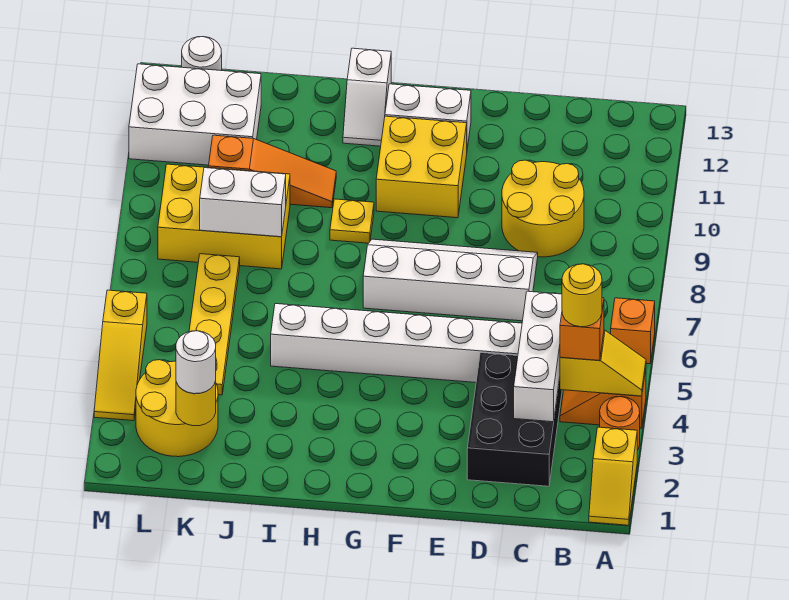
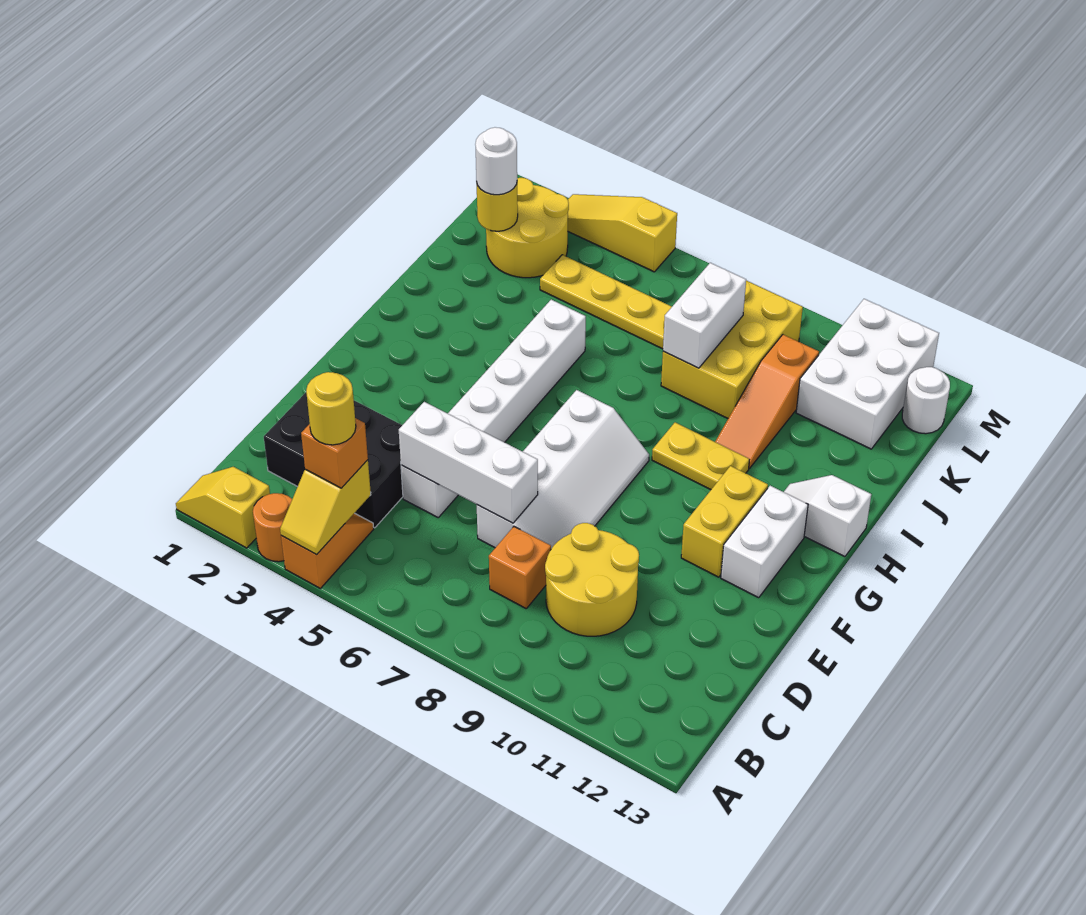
orange 1x1 brick [611,298,655,364] -> orange 1x1 brick moved to [489,527,551,608]
white 1x3 brick [514,291,562,422] -> white 1x3 brick moved to [399,402,538,523]
yellow 2x2 brick [376,116,467,218] -> yellow 1x2 brick [681,466,768,577]
yellow 1x1 plate [330,199,374,243] -> yellow 1x2 plate [652,423,750,490]

